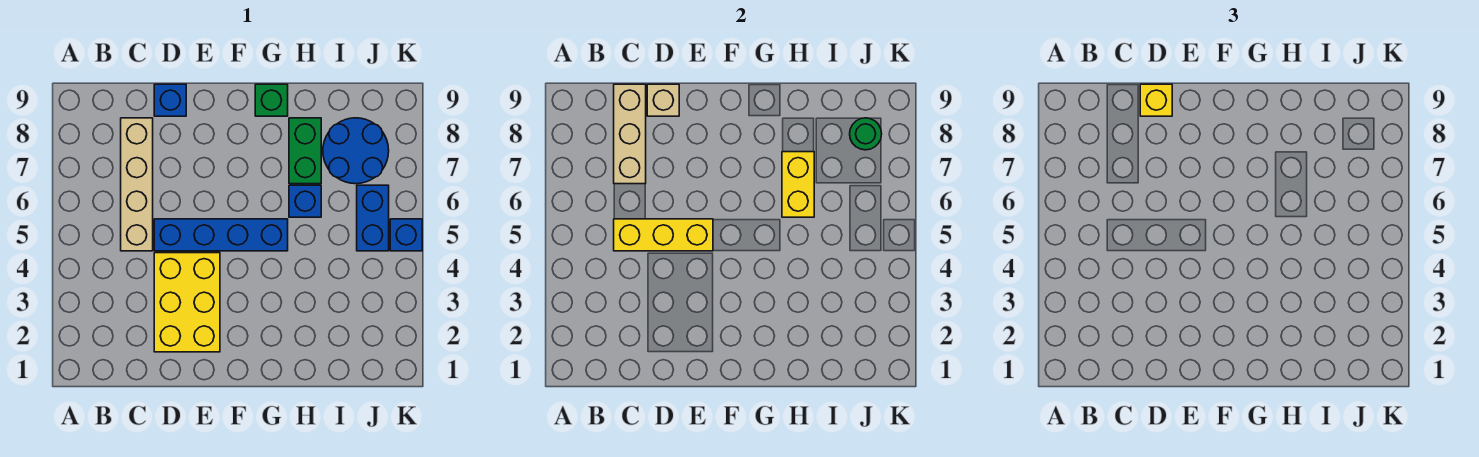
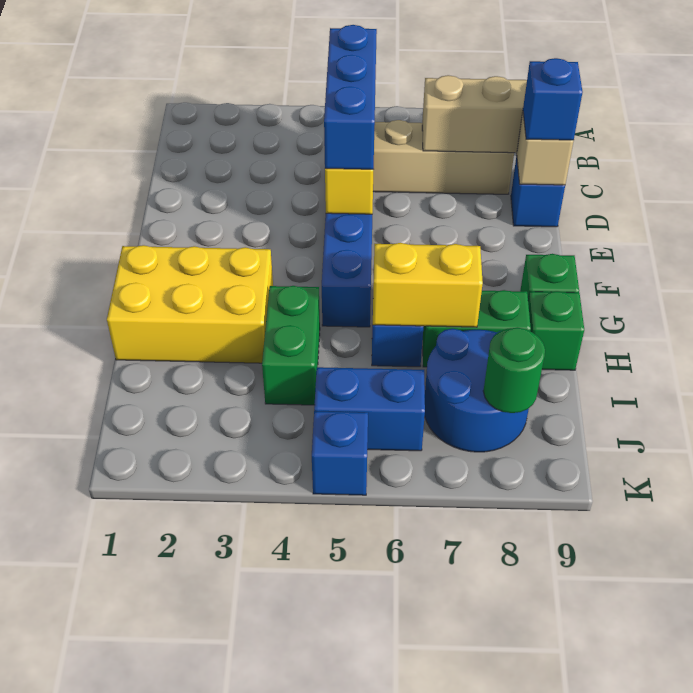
none -> blue 1x3 brick [324,25,377,169]
yellow 2x3 brick [154,253,220,352] -> yellow 2x3 brick moved to [107,245,273,363]
yellow 1x1 brick [1140,84,1172,116] -> blue 1x1 brick [523,58,583,140]
none -> green 1x2 brick [262,286,320,405]
none -> green 1x1 brick [528,291,584,370]

